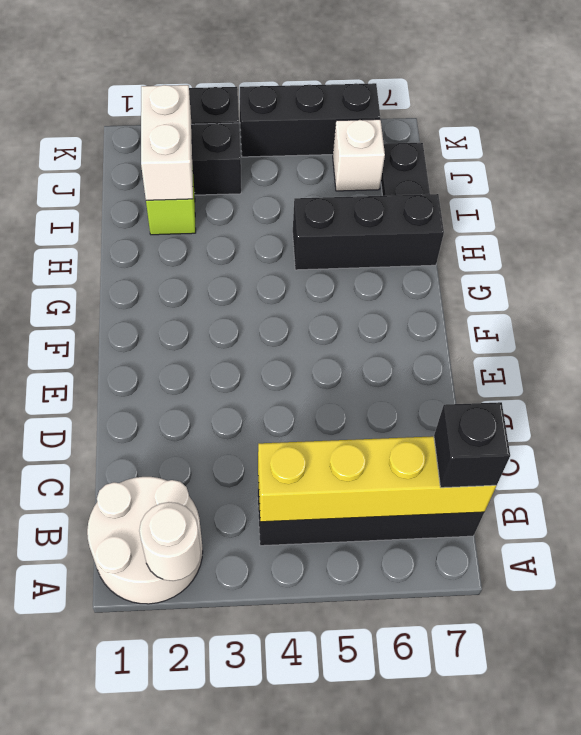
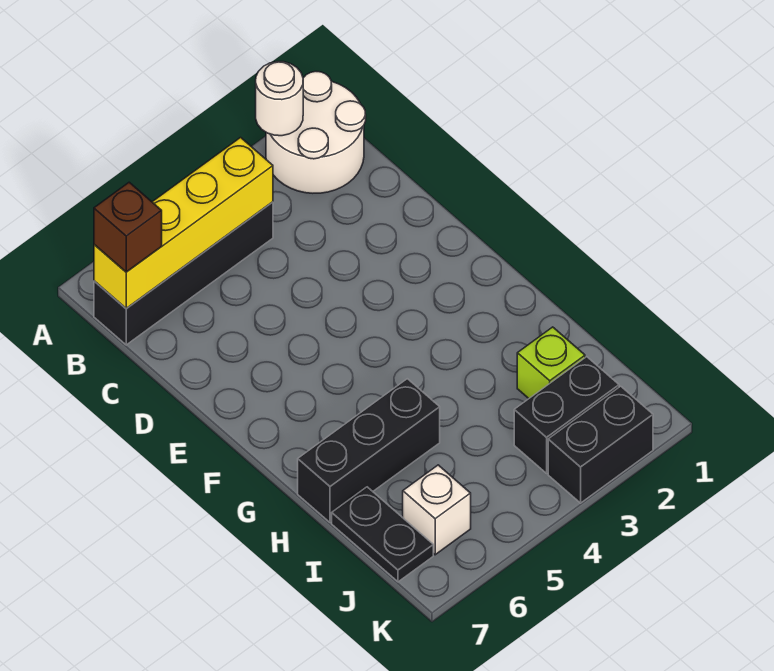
black 1x1 brick [434,402,510,488] -> brown 1x1 brick [94,182,162,272]
white 1x2 brick [141,85,193,200] -> none
black 1x3 brick [240,83,380,157] -> none

